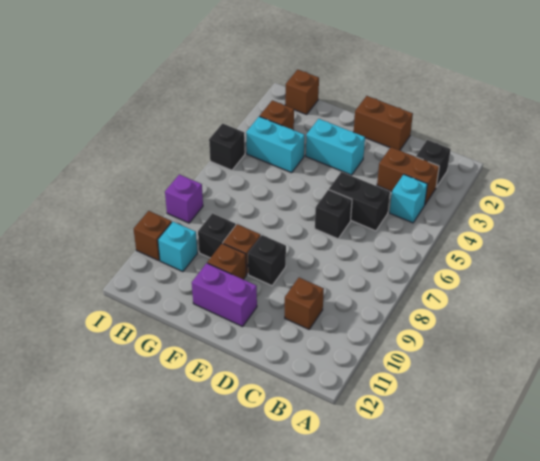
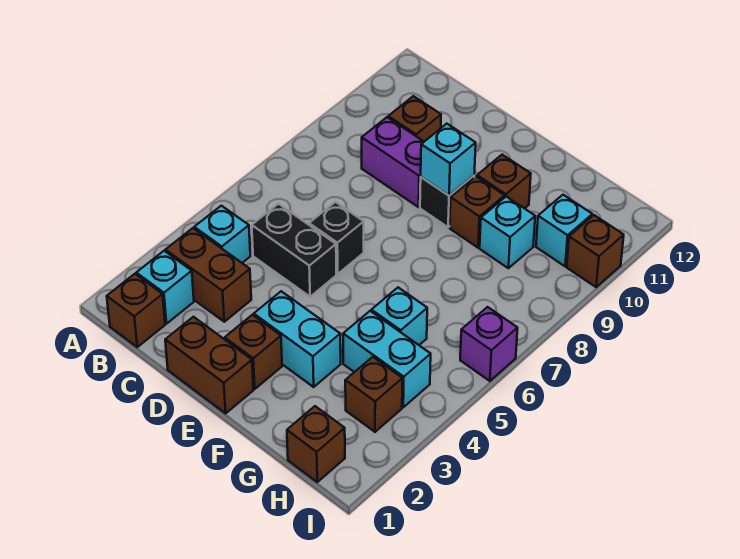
none -> brown 1x1 brick [107,274,165,347]
black 1x1 brick [416,140,451,187] -> cyan 1x1 brick [136,251,194,324]
none -> brown 1x1 brick [225,315,282,389]
none -> cyan 1x1 brick [421,124,476,195]
purple 1x2 brick [192,263,257,327] -> purple 1x2 brick moved to [362,117,424,207]
none -> cyan 1x1 brick [371,288,427,345]
black 1x1 brick [198,213,236,258] -> cyan 1x1 brick [480,197,535,268]
black 1x1 brick [209,123,245,170] -> none
purple 1x1 brick [165,174,203,223] -> purple 1x1 brick moved to [460,307,518,381]

